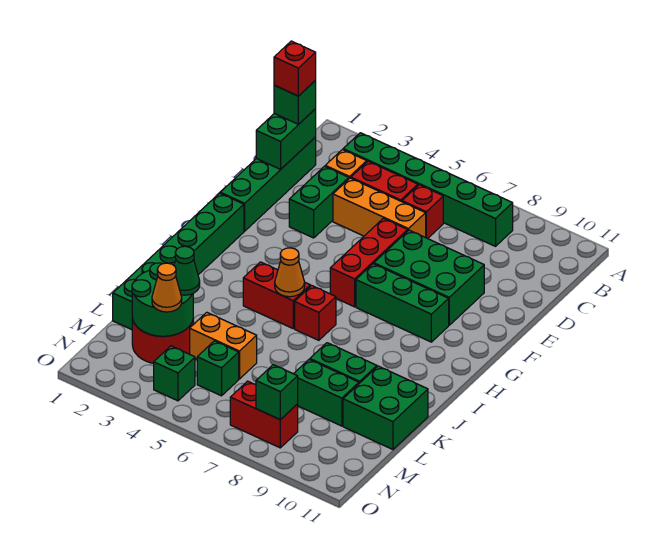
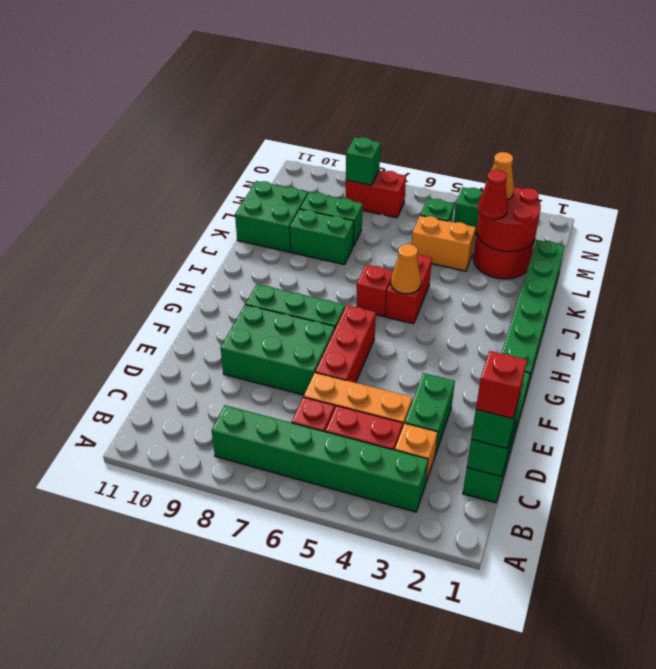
red 1x2 brick [243,262,310,328] -> red 1x2 brick turned to [386,254,432,324]
green 2x2 round brick [132,263,193,336] -> red 2x2 round brick [477,187,541,252]
green 1x1 cone [174,246,200,295] -> red 1x1 cone [478,170,508,220]

